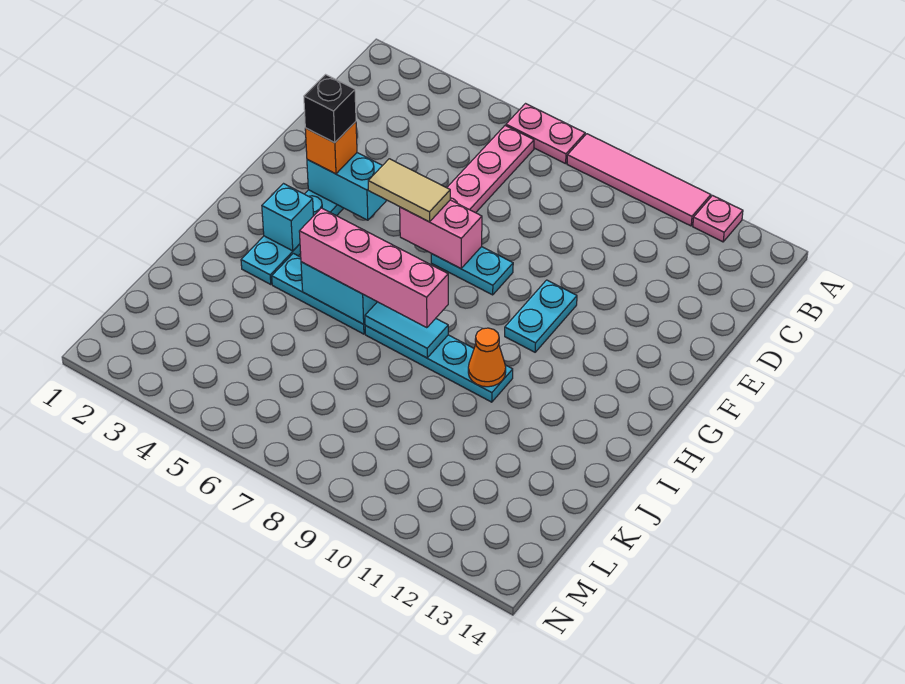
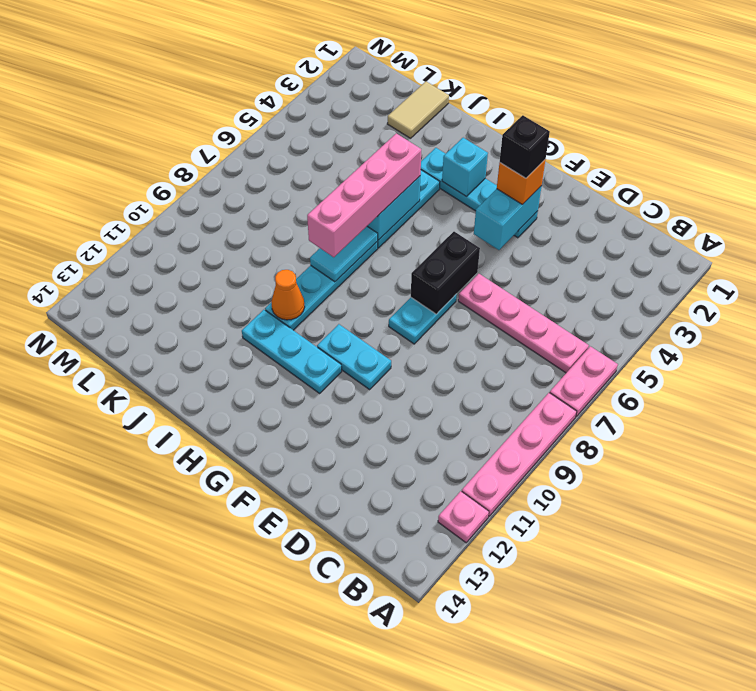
pink 1x4 tile [567,134,711,226] -> pink 1x4 plate [462,393,577,516]
tan 1x2 tile [368,159,450,222] -> tan 1x2 tile moved to [387,82,449,138]
pink 1x2 brick [400,200,482,269] -> black 1x2 brick [411,232,480,314]
none -> cyan 1x3 plate [242,310,342,393]

